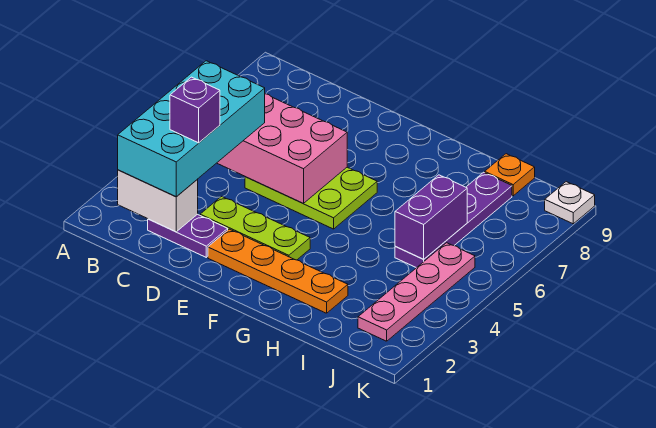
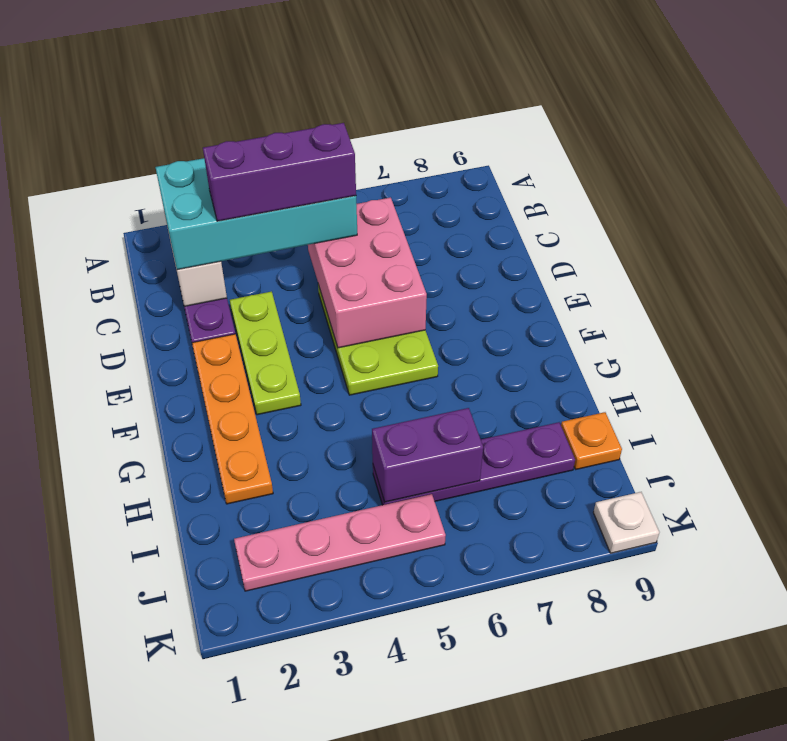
purple 1x1 brick [170,77,220,143] -> purple 1x3 brick [203,123,356,221]

